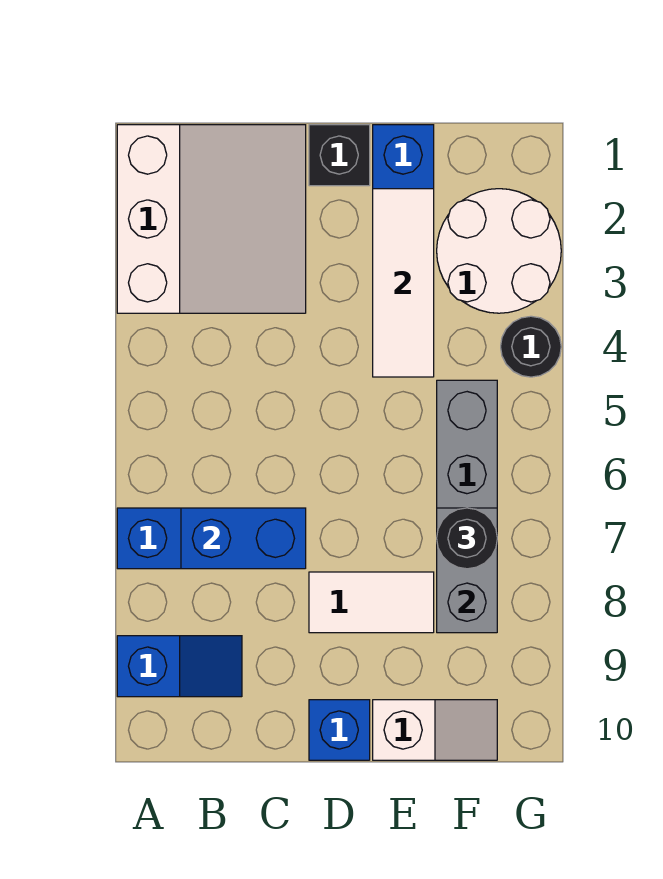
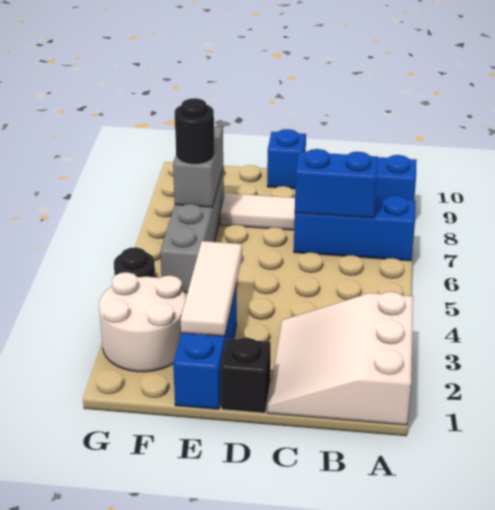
white 1x2 slope [373,700,497,760] -> none

